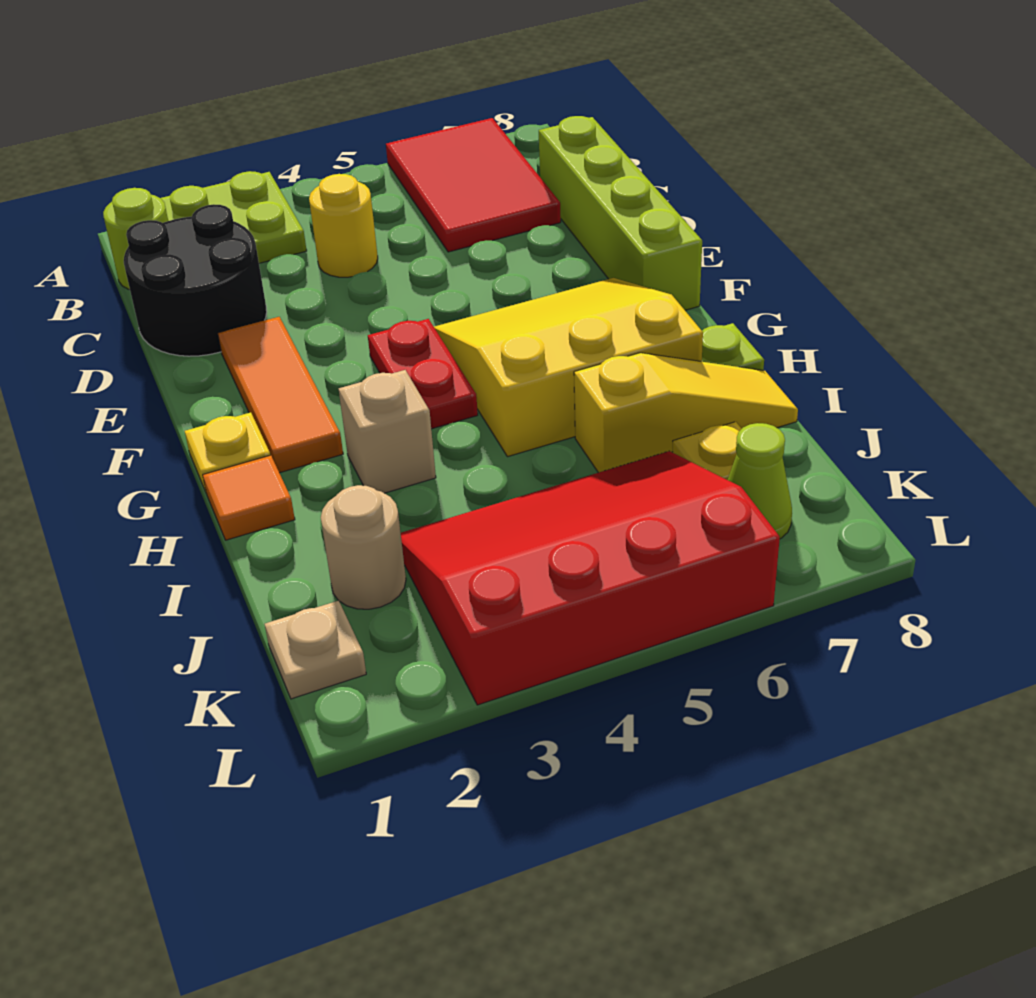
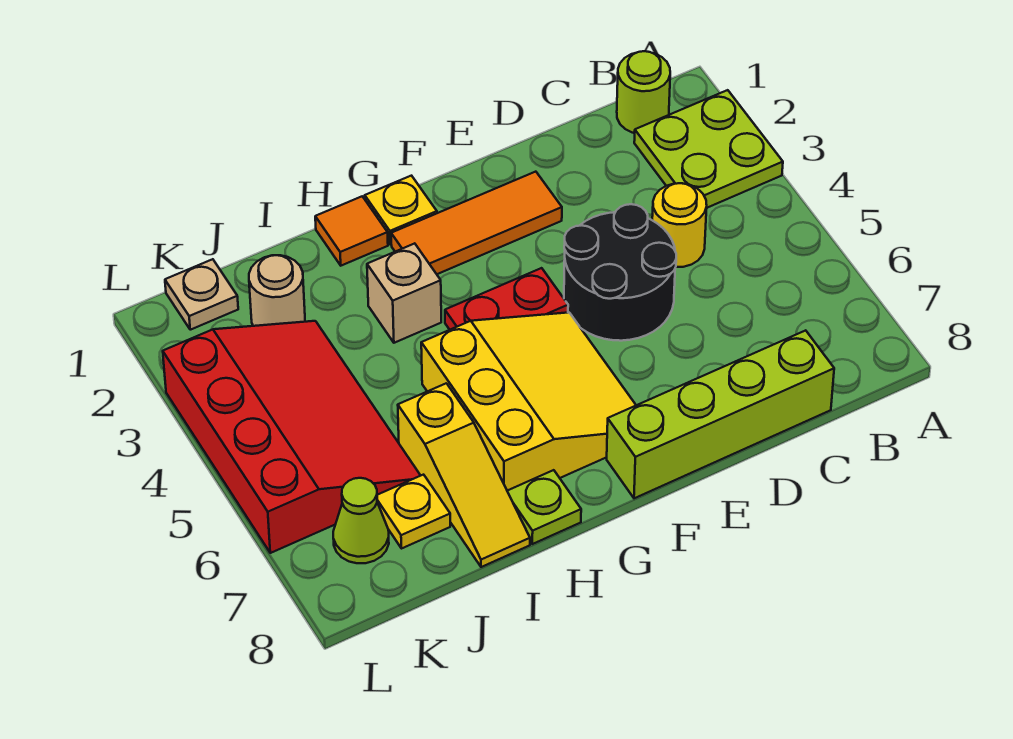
red 2x3 tile [386,118,561,252] -> none
black 2x2 round brick [124,204,267,356] -> black 2x2 round brick moved to [564,204,676,341]

